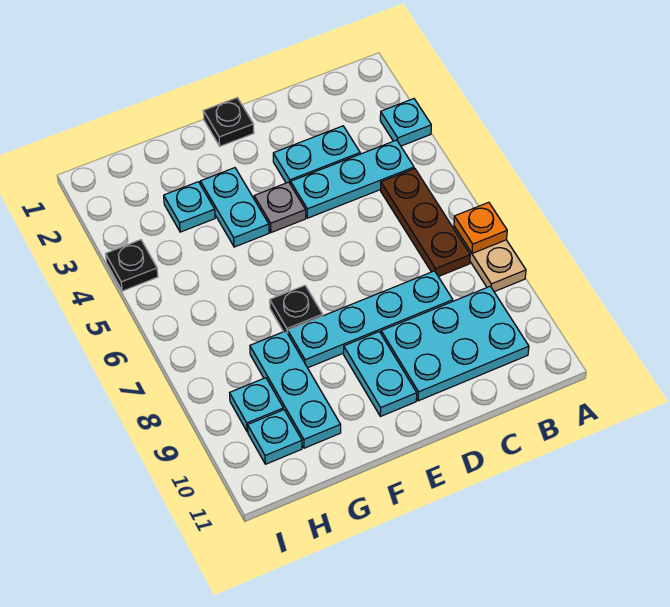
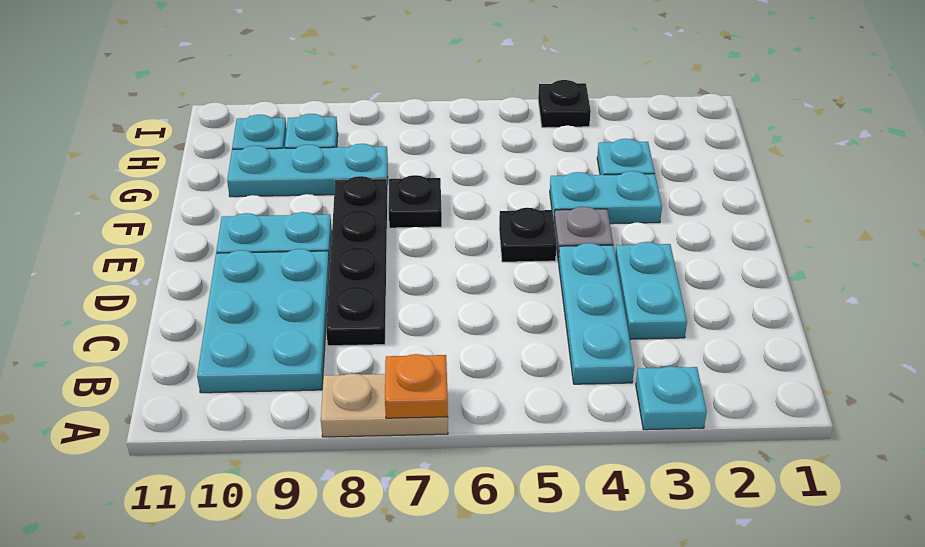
brown 1x3 plate [381,169,470,277] -> none
cyan 1x4 plate [288,271,453,368] -> black 1x4 plate [326,176,387,346]
black 1x1 plate [203,98,254,146] -> black 1x1 plate moved to [499,208,556,262]

